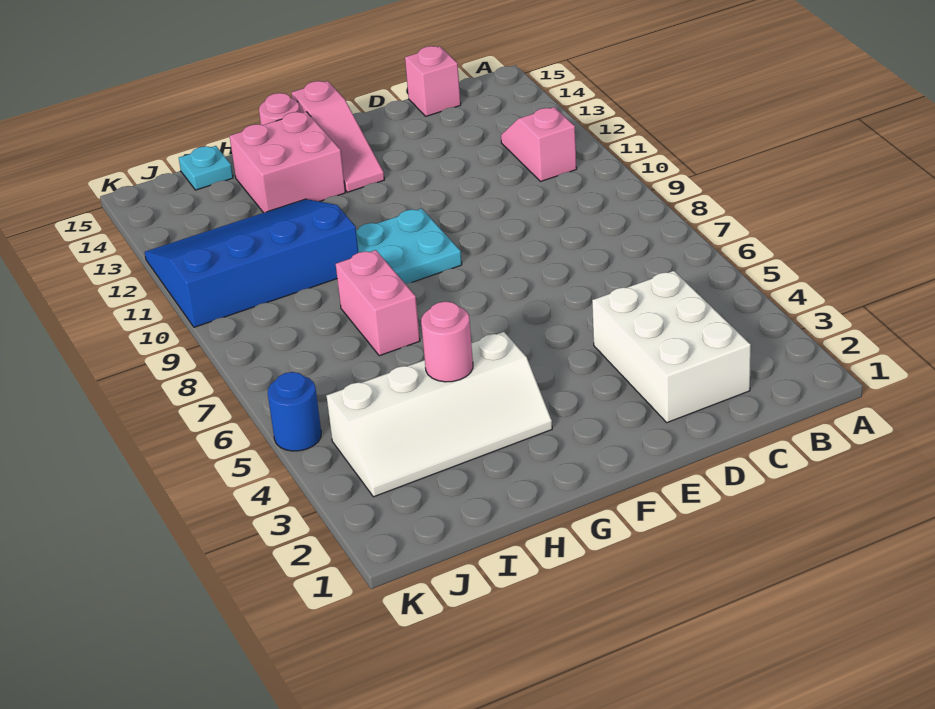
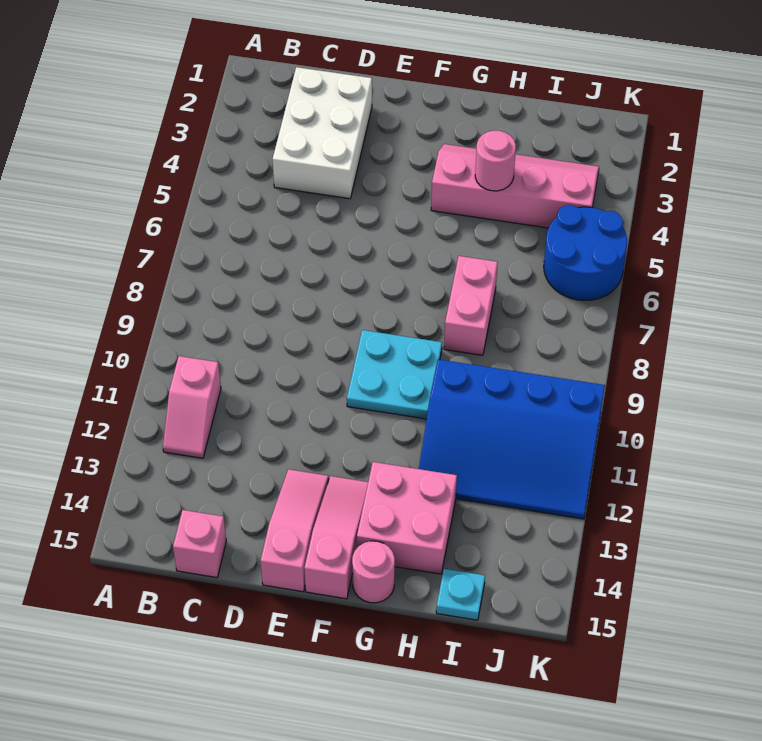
none -> pink 1x3 slope [261,469,329,592]
white 2x4 slope [327,332,552,497] -> pink 2x4 slope [431,144,599,228]
blue 1x1 round brick [268,372,321,451] -> blue 2x2 round brick [544,205,627,301]

